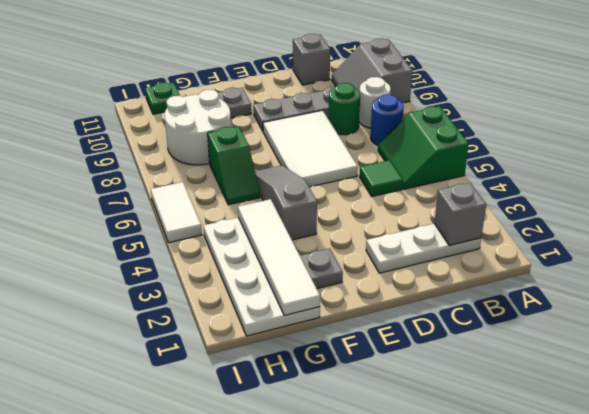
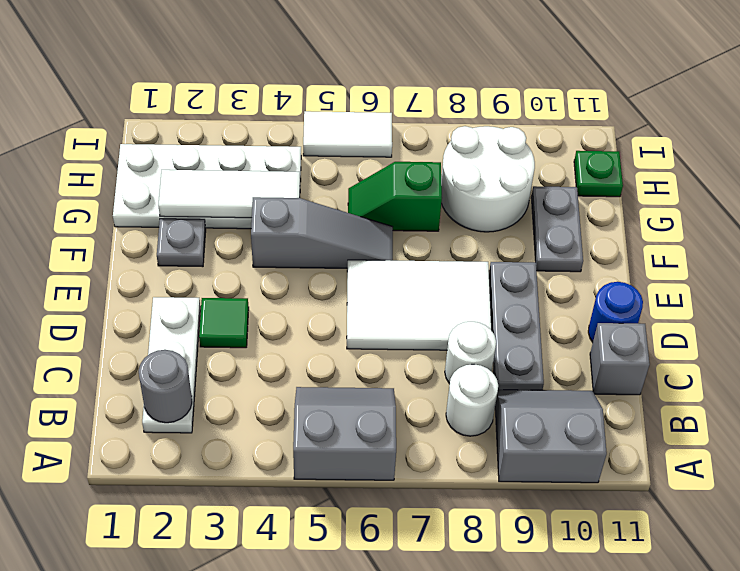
green 2x2 slope [378,106,469,189] -> grey 2x2 slope [293,387,396,480]
grey 1x1 brick [434,183,486,246] -> grey 1x1 round brick [139,350,192,423]
blue 1x1 round brick [370,94,404,145] -> blue 1x1 round brick moved to [588,282,643,342]
green 1x1 tile [359,160,403,197] -> green 1x1 tile moved to [199,298,249,348]
green 1x1 round brick [329,83,360,135] -> white 1x1 round brick [445,321,496,384]
white 1x4 tile [238,199,320,315] -> white 1x3 tile [158,170,300,218]

